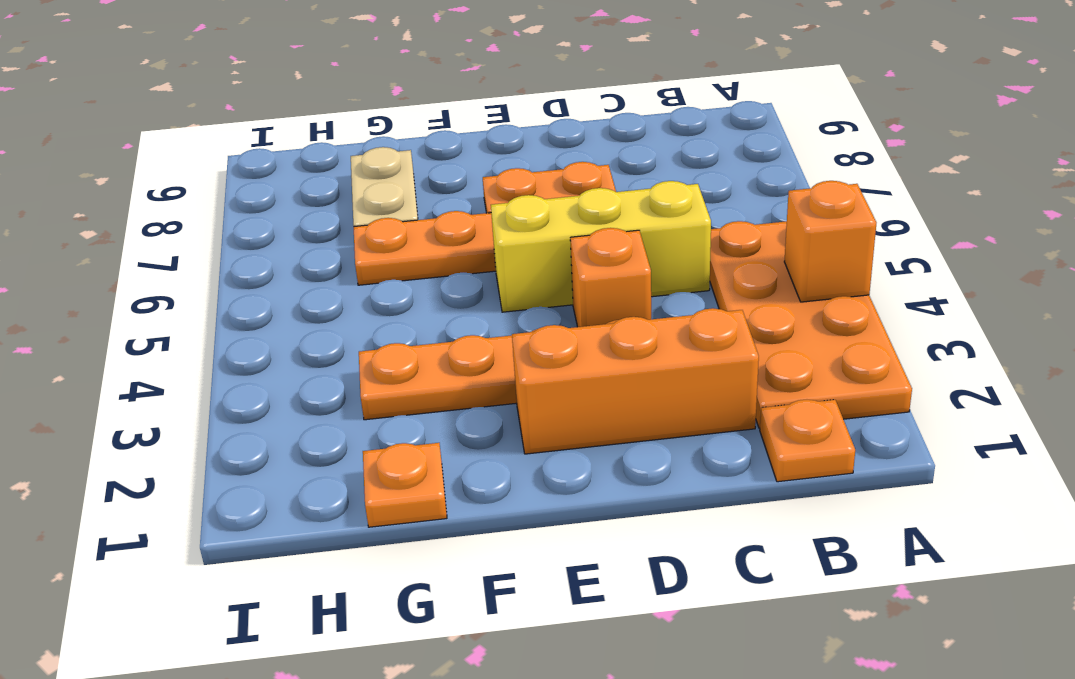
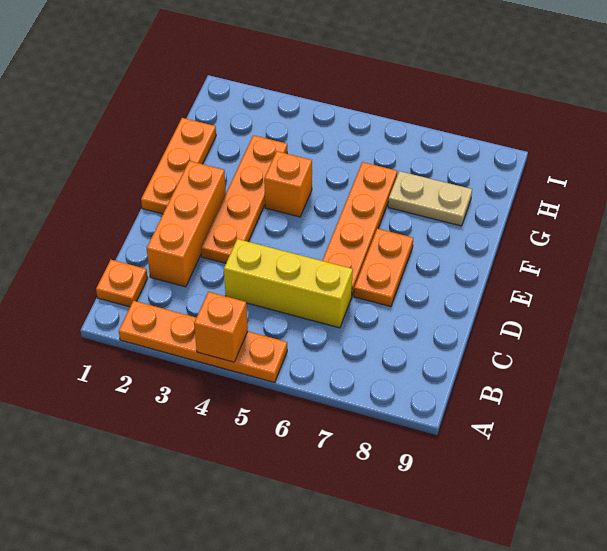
orange 2x4 plate [710,221,912,428] -> orange 1x4 plate [119,301,287,383]
yellow 1x3 brick [491,181,711,312] -> yellow 1x3 brick turned to [224,239,353,328]
orange 1x1 brick [570,228,651,327] -> orange 1x1 brick moved to [264,151,312,217]
orange 1x1 plate [363,443,447,527] -> orange 1x3 plate [141,118,216,214]

